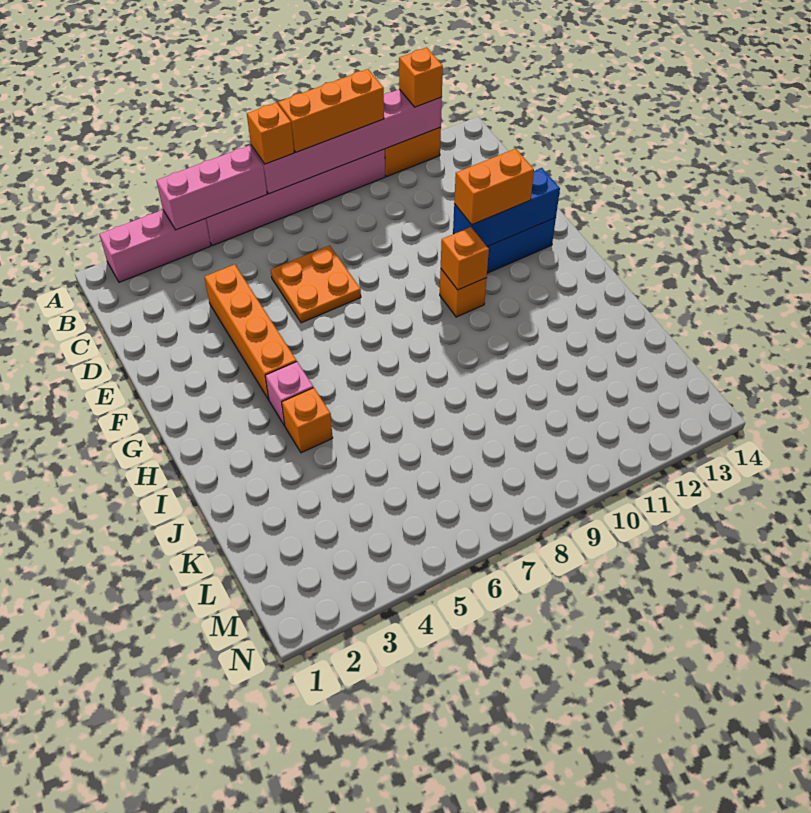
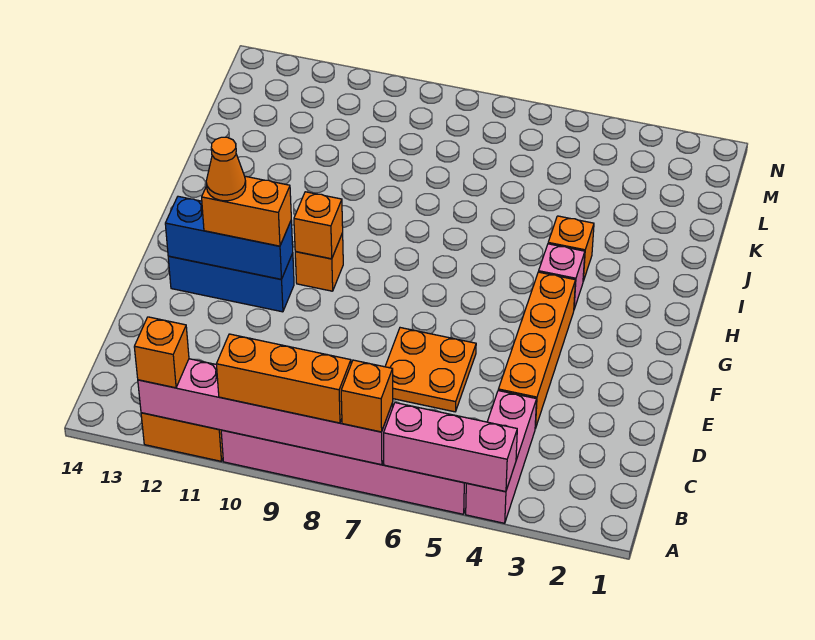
pink 1x3 brick [99,210,211,282] -> pink 1x3 brick turned to [466,391,537,523]
none -> orange 1x1 cone [206,137,246,201]

